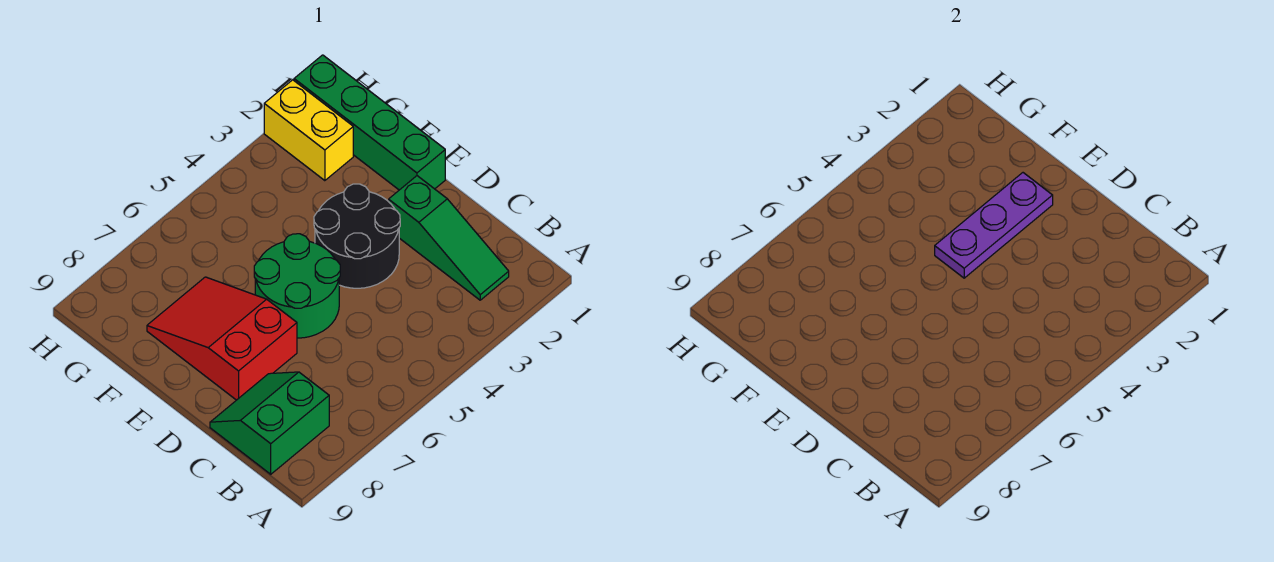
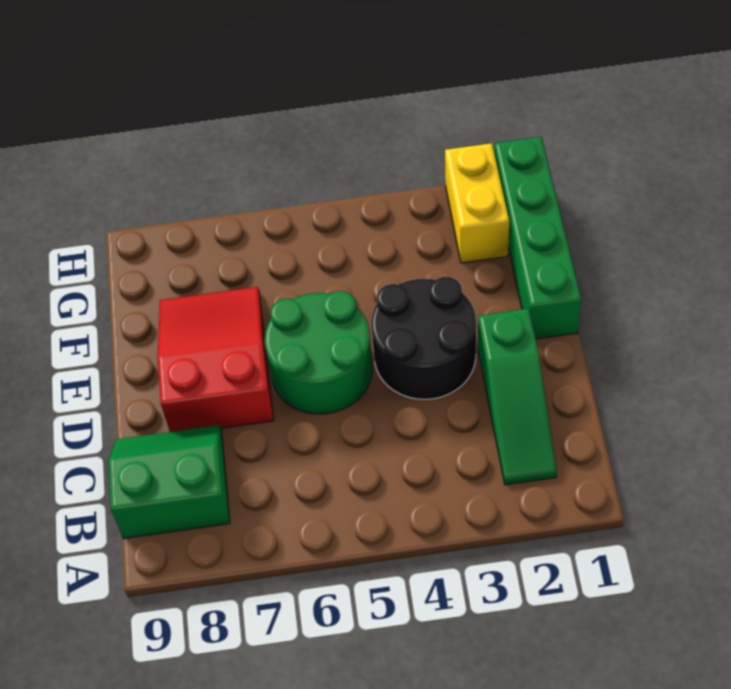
purple 1x3 plate [935,173,1053,278] -> none

